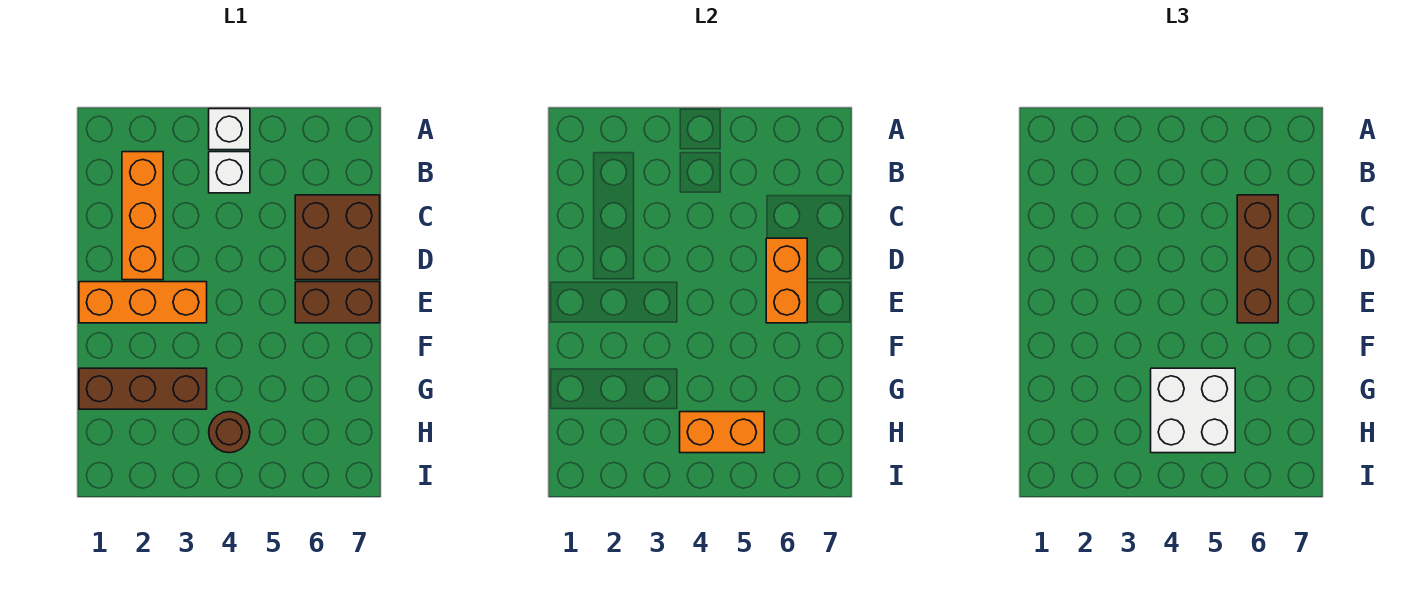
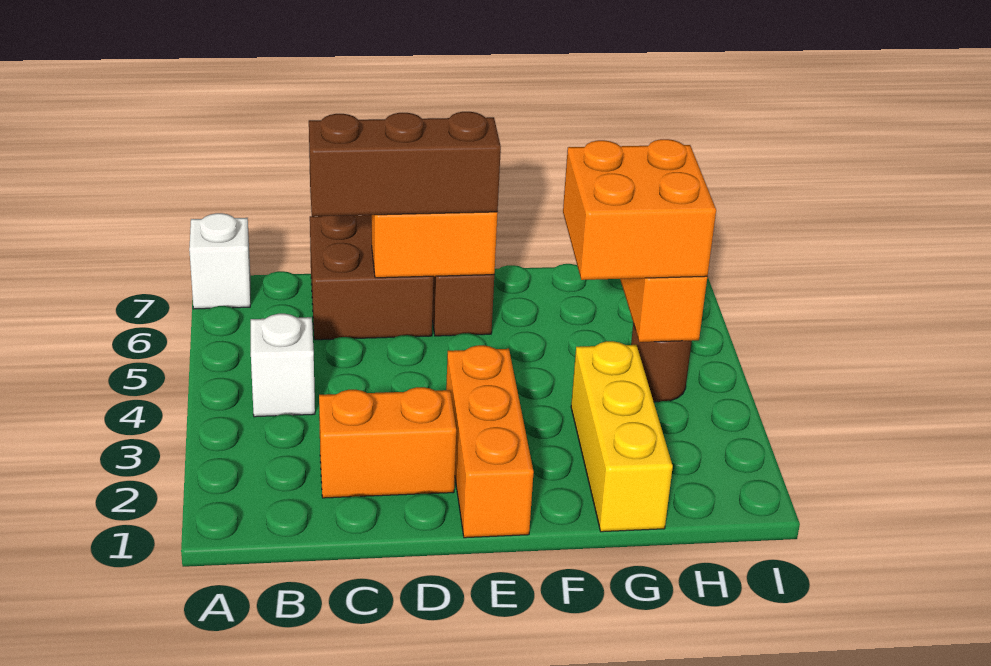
white 1x1 brick [209,109,250,150] -> white 1x1 brick moved to [189,213,250,309]
orange 1x3 brick [122,152,163,280] -> orange 1x2 brick [319,387,456,498]
brown 1x3 brick [79,368,207,409] -> yellow 1x3 brick [571,341,673,532]
white 2x2 brick [1151,368,1235,453] -> orange 2x2 brick [563,139,716,280]

